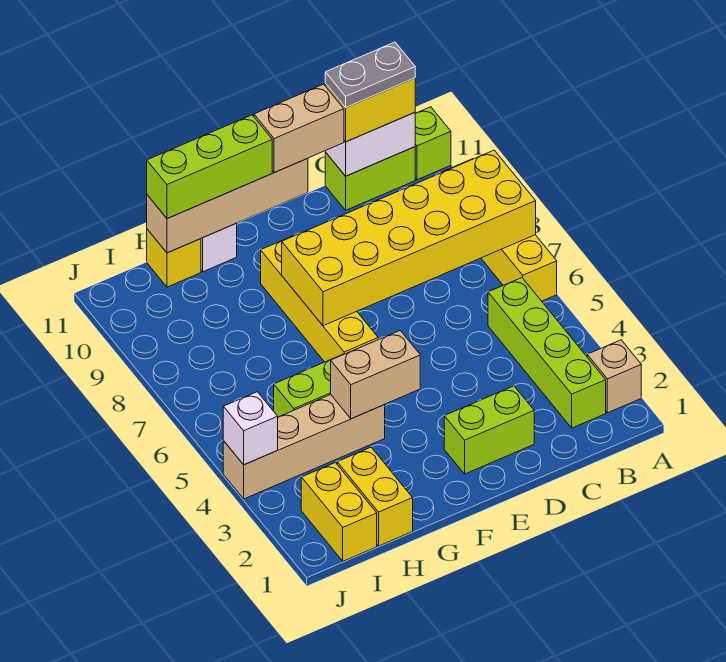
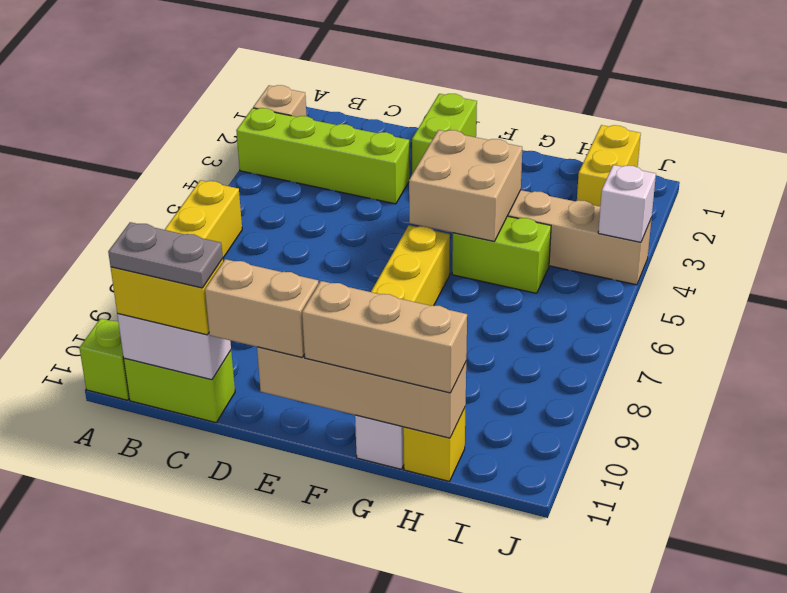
yellow 2x6 brick [282,150,536,326] -> none
lime 1x4 brick [488,278,606,428] -> lime 1x4 brick turned to [236,108,410,204]
lime 1x2 brick [444,386,534,474] -> lime 1x2 brick turned to [412,94,477,174]
tan 1x2 brick [331,331,420,419] -> tan 2x2 brick [409,130,522,241]
lime 1x3 brick [147,115,272,219] -> tan 1x3 brick [302,281,467,393]
yellow 1x2 brick [337,447,413,546] -> none

